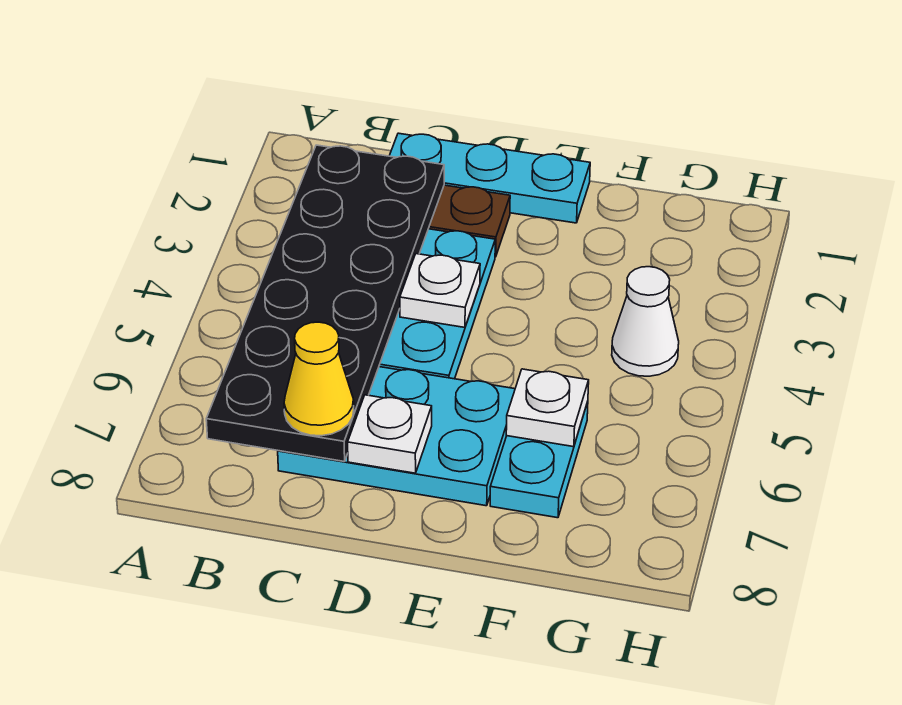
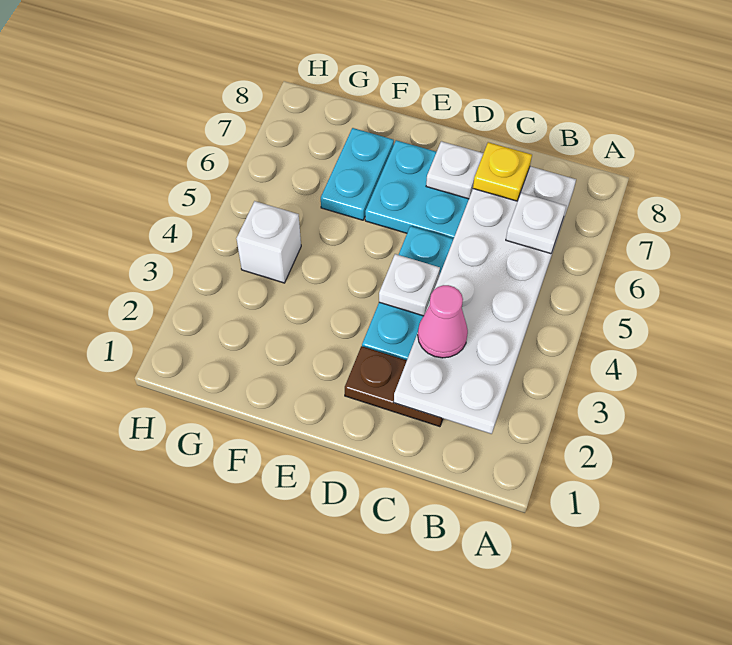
black 2x6 plate [206,145,444,462] -> white 2x6 plate [394,166,576,434]
cyan 1x3 plate [389,133,590,223] -> none
none -> pink 1x1 cone [418,285,468,358]
yellow 1x1 cone [284,322,354,436] -> yellow 1x1 plate [473,142,532,201]
white 1x1 plate [506,369,589,447] -> white 1x1 plate moved to [506,193,566,254]
white 1x1 cone [612,267,679,376] -> white 1x1 brick [236,201,301,283]

